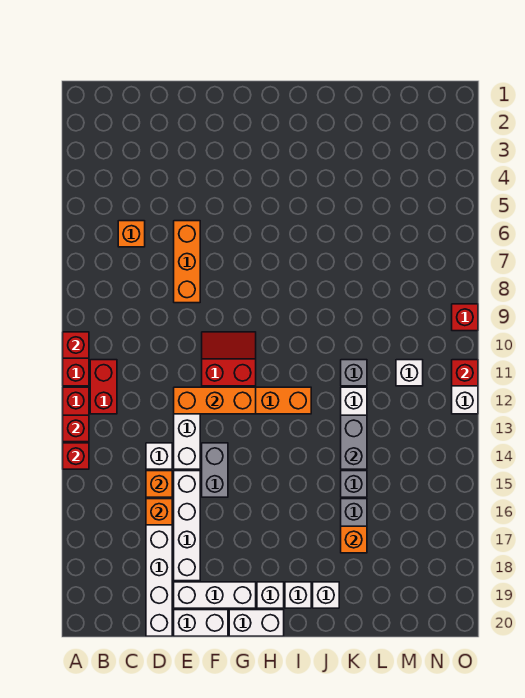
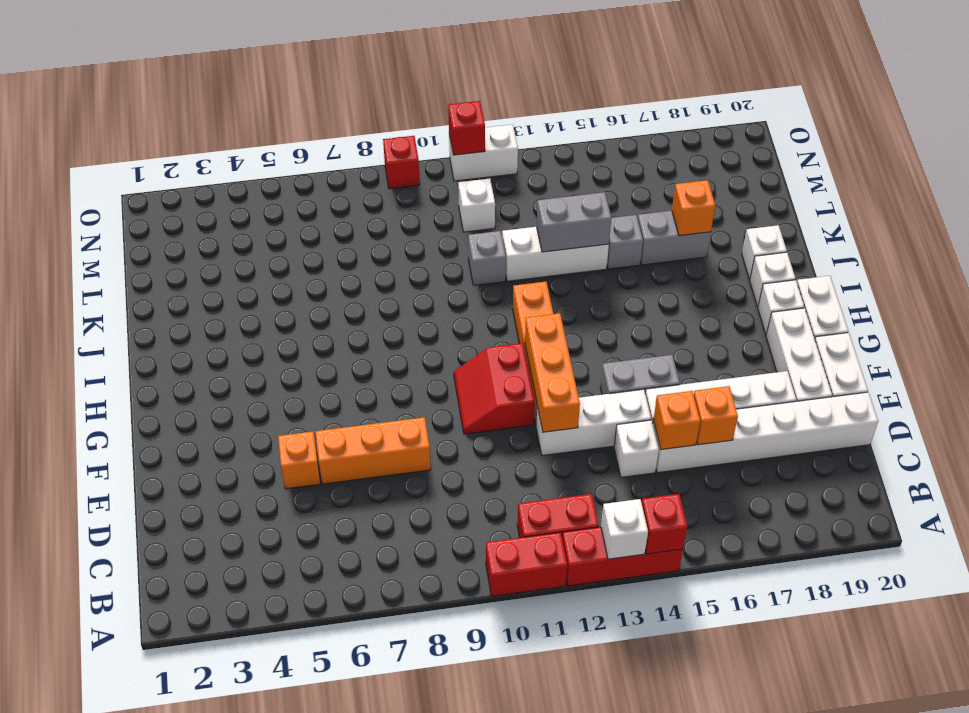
red 1x1 brick [63,332,89,358] -> none
red 1x1 brick [63,415,89,442] -> white 1x1 brick [601,499,648,559]
orange 1x1 brick [118,221,145,247] -> orange 1x1 brick moved to [278,432,320,489]

